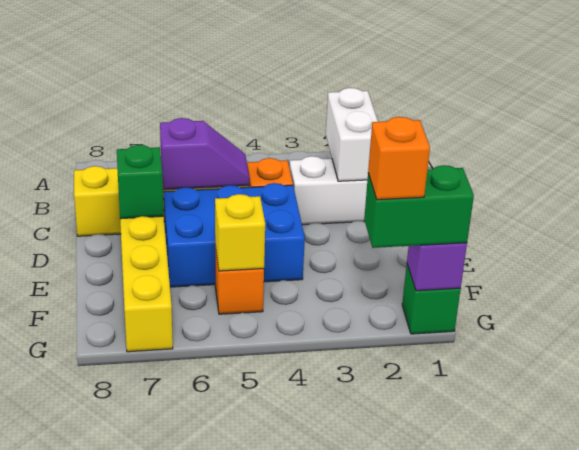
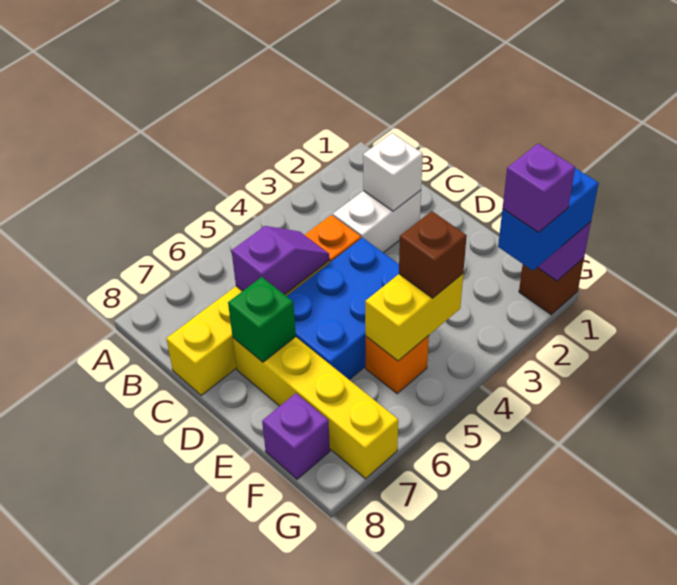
white 1x2 brick [326,88,378,181] -> white 1x1 brick [363,133,423,211]
none -> brown 1x1 brick [399,211,467,298]
yellow 1x1 brick [215,194,265,271] -> yellow 1x2 brick [365,274,463,361]
none -> purple 1x1 brick [262,393,330,479]
green 1x1 brick [402,264,461,334] -> brown 1x1 brick [519,258,584,315]
green 1x2 brick [364,165,474,248] -> blue 1x2 brick [498,168,599,271]
orange 1x1 brick [368,117,430,200] -> purple 1x1 brick [503,144,575,232]

